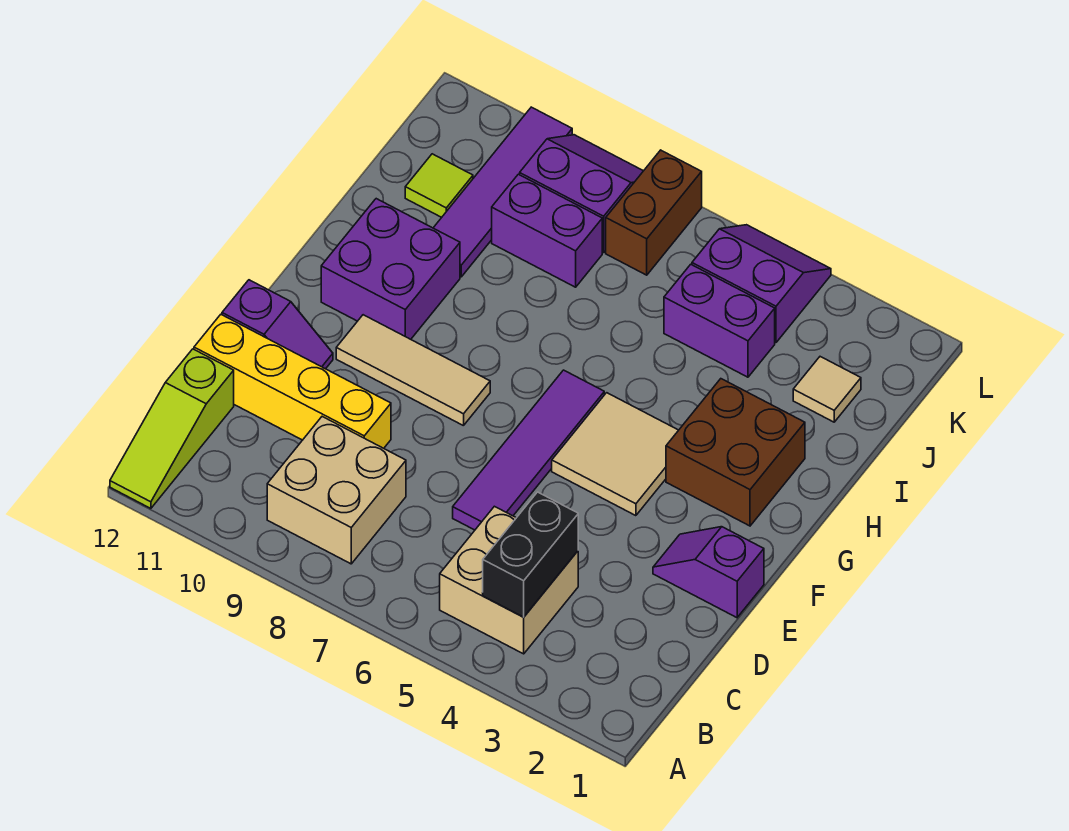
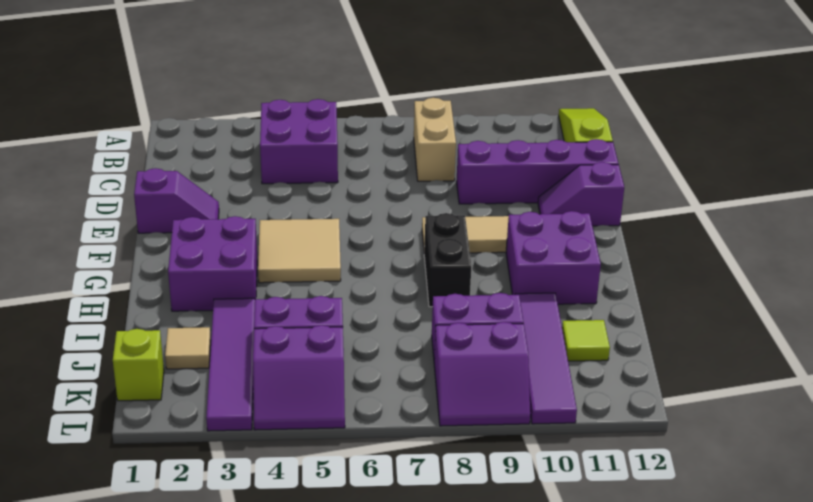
tan 2x2 brick [440,506,578,654] -> purple 2x2 brick [260,99,338,184]
black 1x2 brick [483,492,578,617] -> black 1x2 brick moved to [424,213,471,307]
tan 2x2 brick [267,417,406,564] -> tan 1x2 brick [414,98,456,181]
purple 1x4 tile [453,370,604,530] -> purple 1x4 tile moved to [206,298,255,431]
yellow 1x4 brick [194,315,391,448] -> purple 1x4 brick [456,139,618,204]
brown 2x2 brick [666,379,805,526] -> purple 2x2 brick [168,216,257,311]
none -> lime 1x1 brick [113,329,164,401]
brown 1x2 brick [606,150,702,275] -> none

